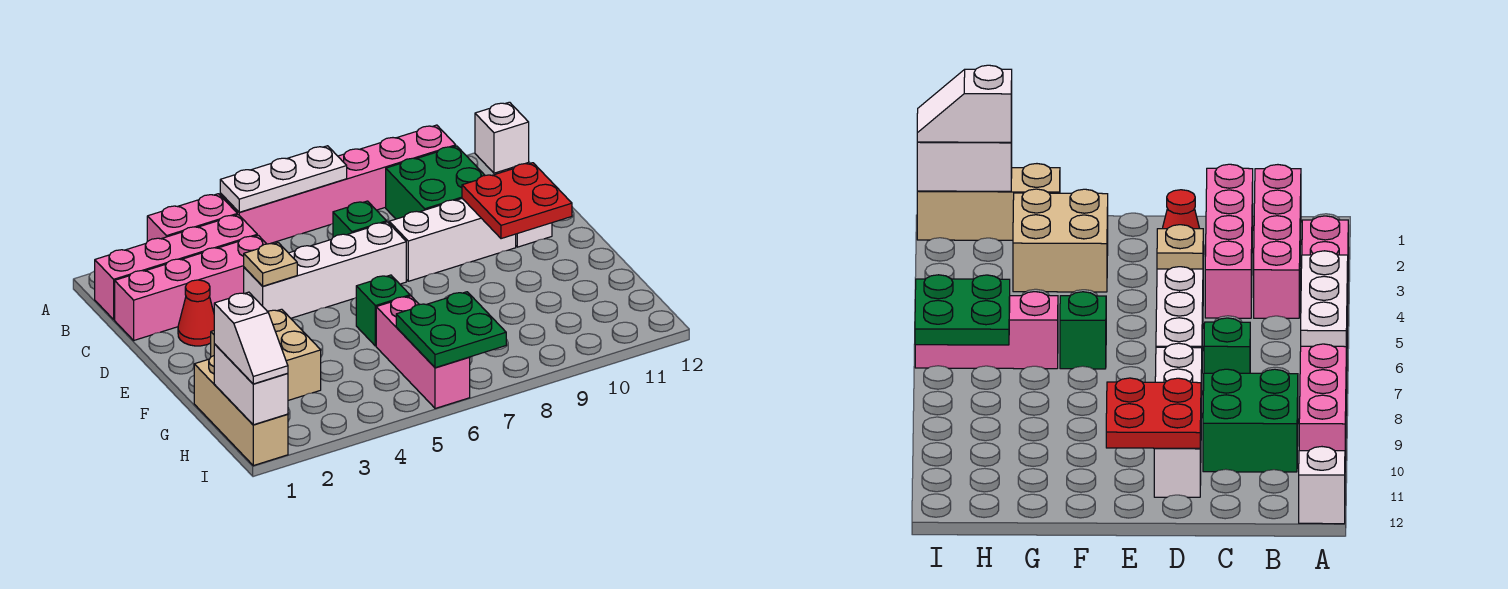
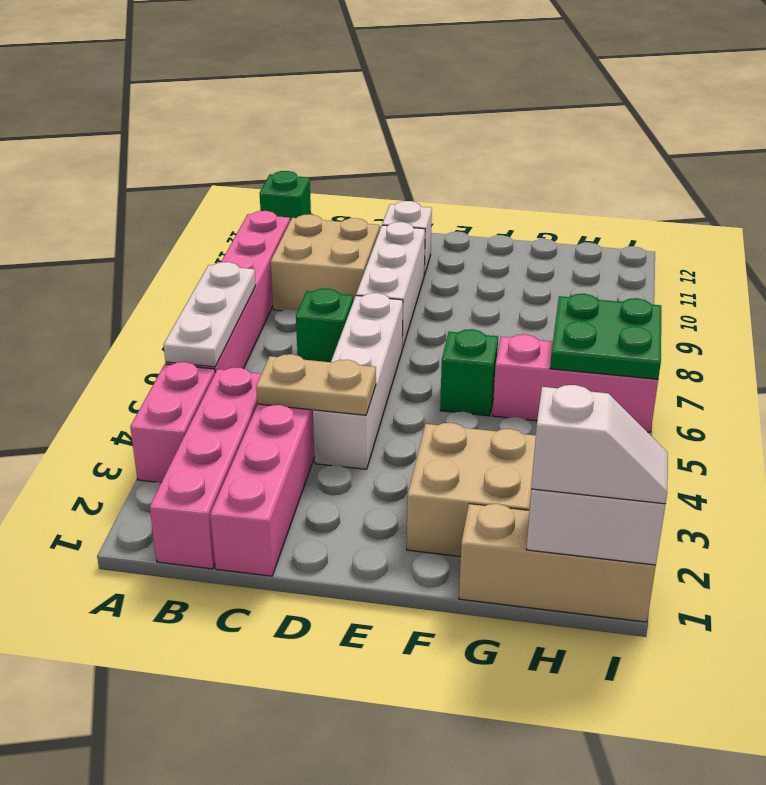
white 1x1 brick [475,102,529,173] -> green 1x1 brick [260,171,311,221]
green 2x2 brick [386,146,485,219] -> tan 2x2 brick [271,214,380,311]
red 1x1 cone [178,280,214,346] -> none
tan 1x1 plate [244,243,297,286] -> tan 1x2 plate [256,354,376,415]
red 2x2 plate [462,163,572,239] -> none

